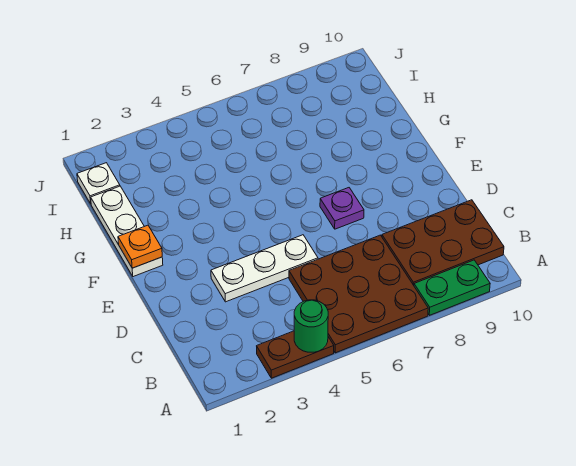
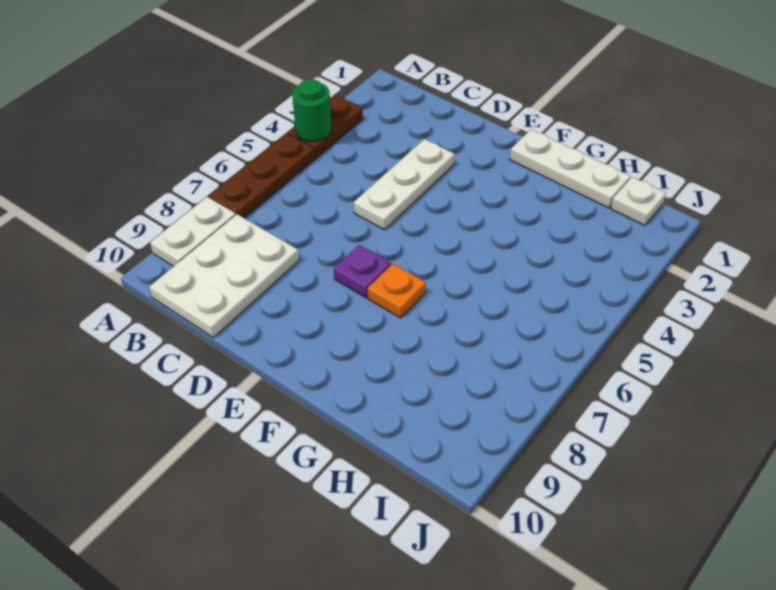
brown 3x3 plate [289,235,428,353] -> brown 1x3 plate [208,133,315,218]
green 1x2 plate [414,260,490,315] -> white 1x2 plate [150,197,236,266]
brown 2x3 plate [382,200,504,285] -> white 2x3 plate [149,214,299,337]
orange 1x1 plate [118,225,162,268] -> orange 1x1 plate moved to [368,264,426,318]

